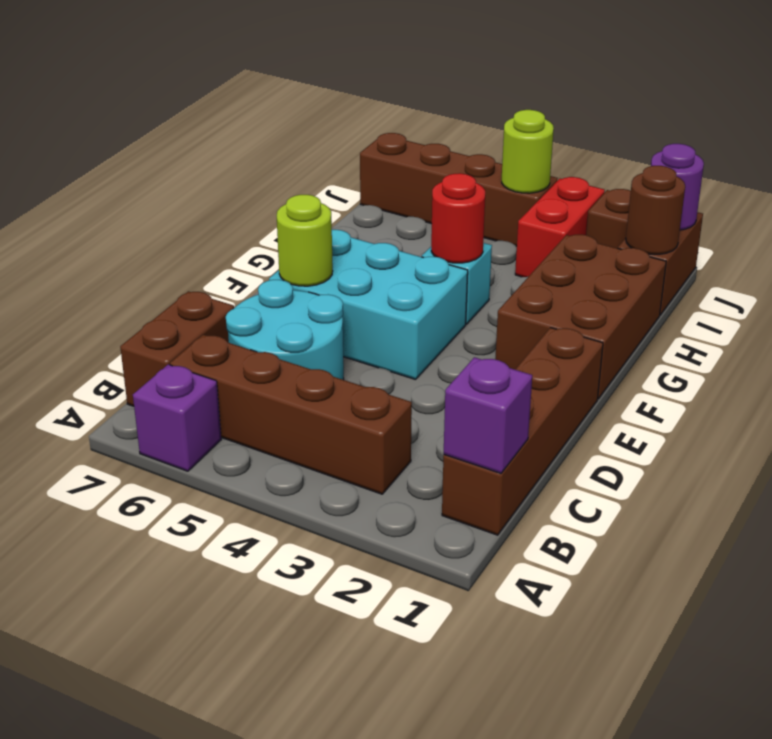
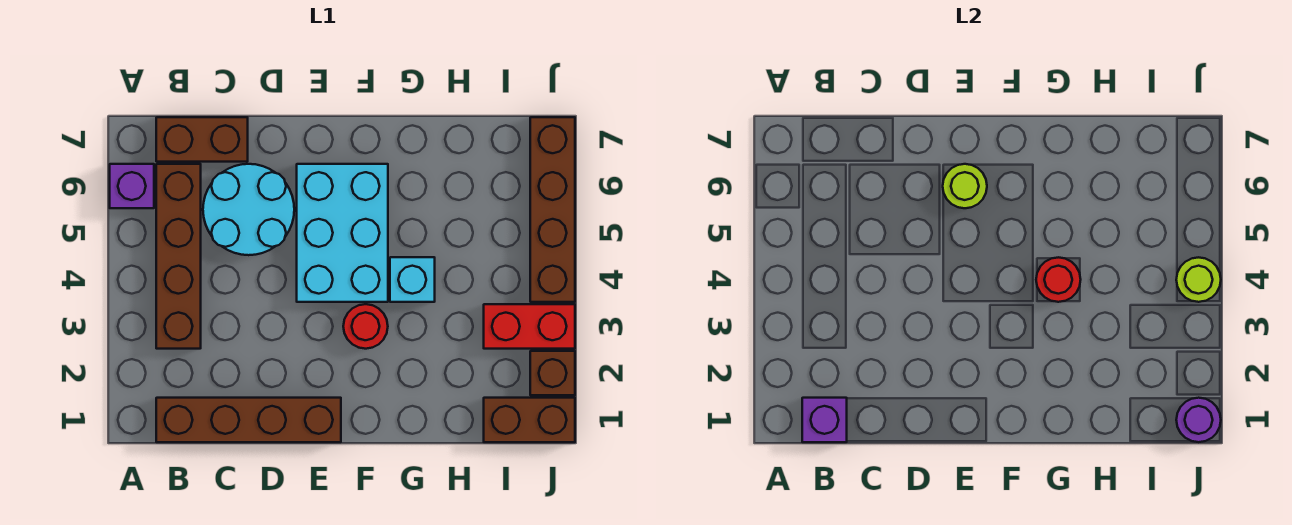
brown 2x3 brick [495,235,666,399] -> none
none -> red 1x1 round brick [343,304,388,349]
brown 1x1 round brick [626,166,685,254] -> none

